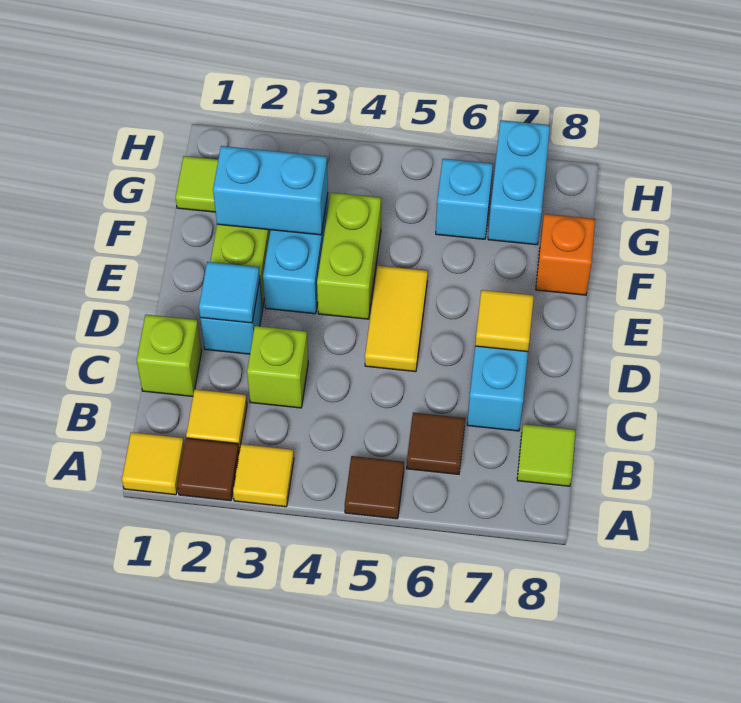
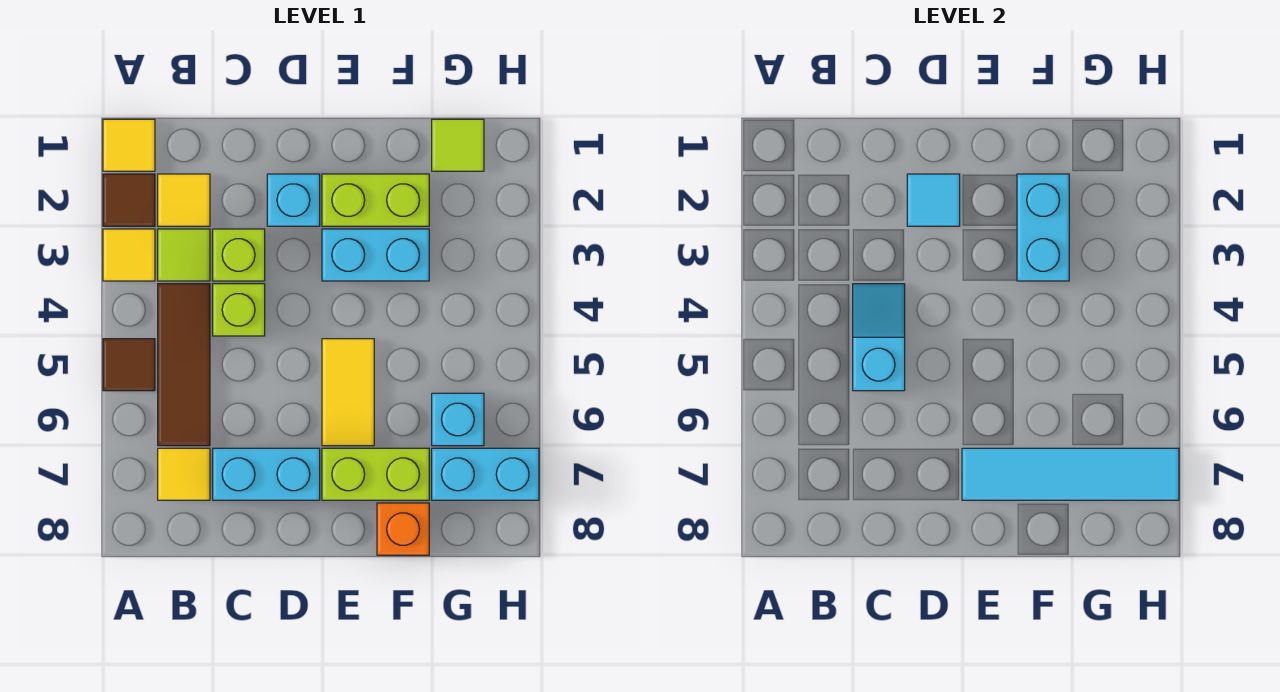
brown 1x1 tile [407,413,465,474] -> brown 1x3 tile [158,284,210,446]
lime 1x1 tile [517,424,576,486] -> lime 1x1 tile moved to [158,229,210,281]
lime 1x1 brick [137,315,202,396] -> lime 1x1 brick moved to [213,284,265,336]
none -> cyan 1x2 slope [853,284,905,391]
yellow 1x2 tile [365,266,428,372] -> yellow 1x2 tile turned to [322,339,374,446]
yellow 1x1 tile [475,290,534,352] -> yellow 1x1 tile moved to [158,448,210,500]
lime 1x2 brick [317,193,381,319] -> lime 1x2 brick moved to [322,448,429,500]
none -> cyan 1x4 tile [962,448,1179,500]

